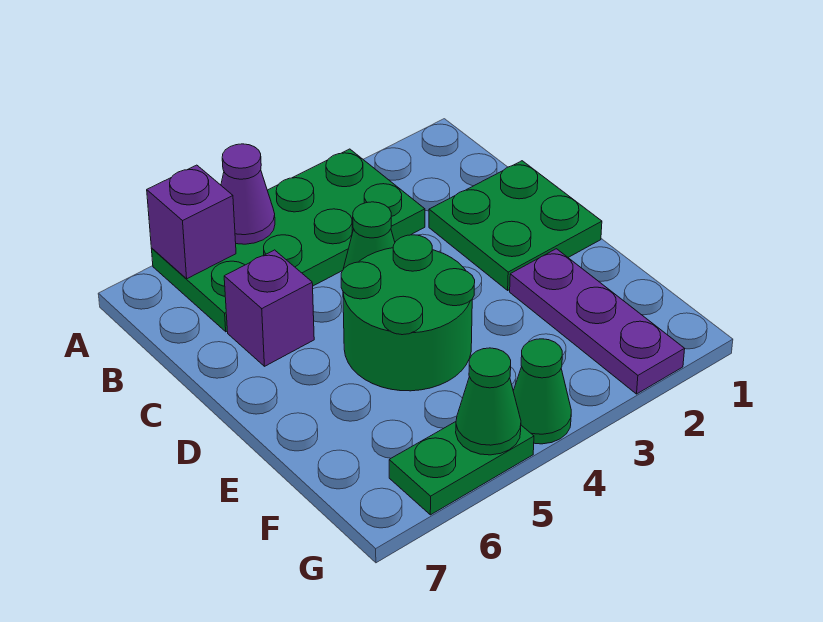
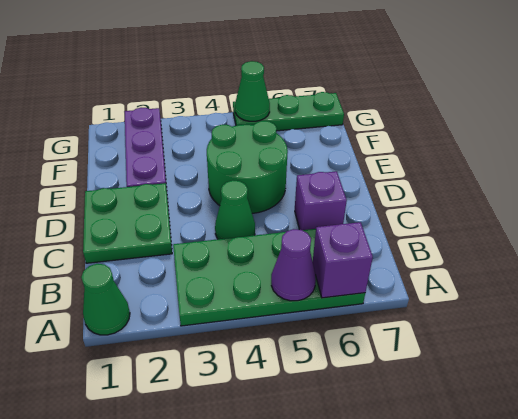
green 1x1 cone [513,339,571,444] -> green 1x1 cone moved to [81,264,130,335]
green 1x2 plate [389,422,534,515] -> green 1x3 plate [233,92,344,131]

